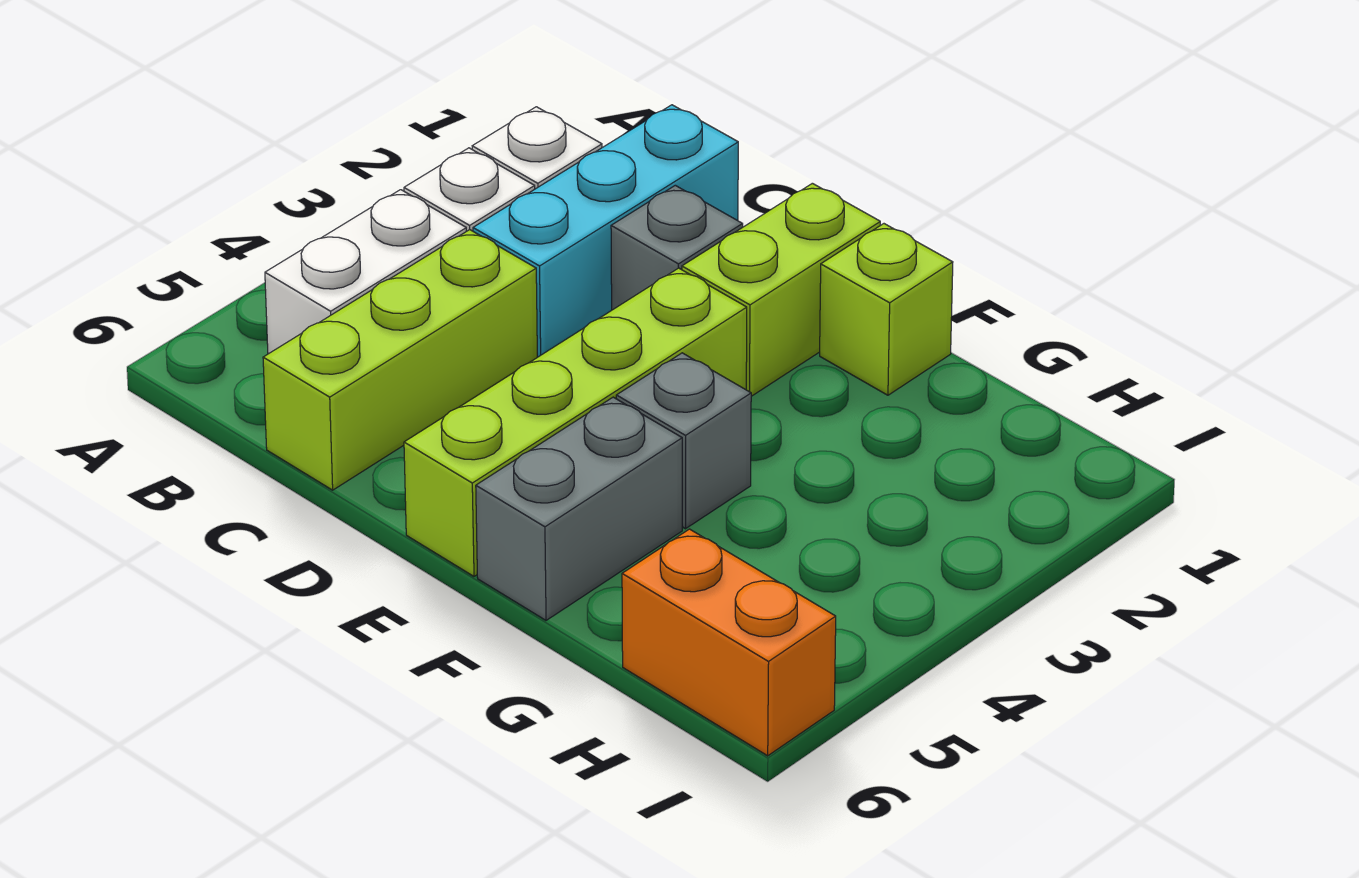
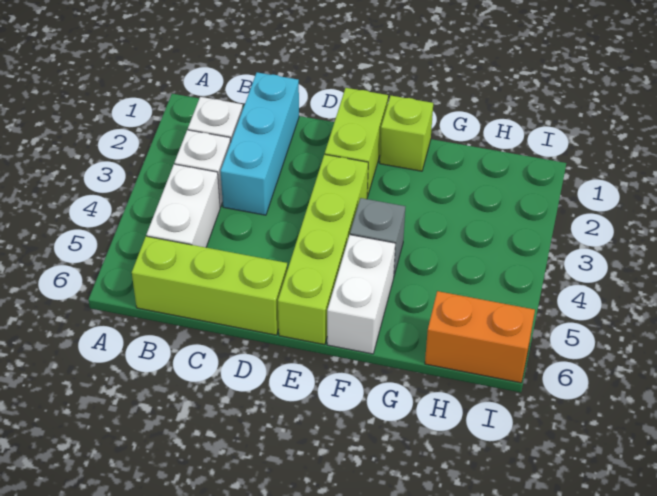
lime 1x3 brick [263,230,537,490] -> lime 1x3 brick turned to [132,236,287,335]
grey 1x1 brick [611,185,743,310] -> none
grey 1x2 brick [476,397,682,620] -> white 1x2 brick [327,235,395,354]

